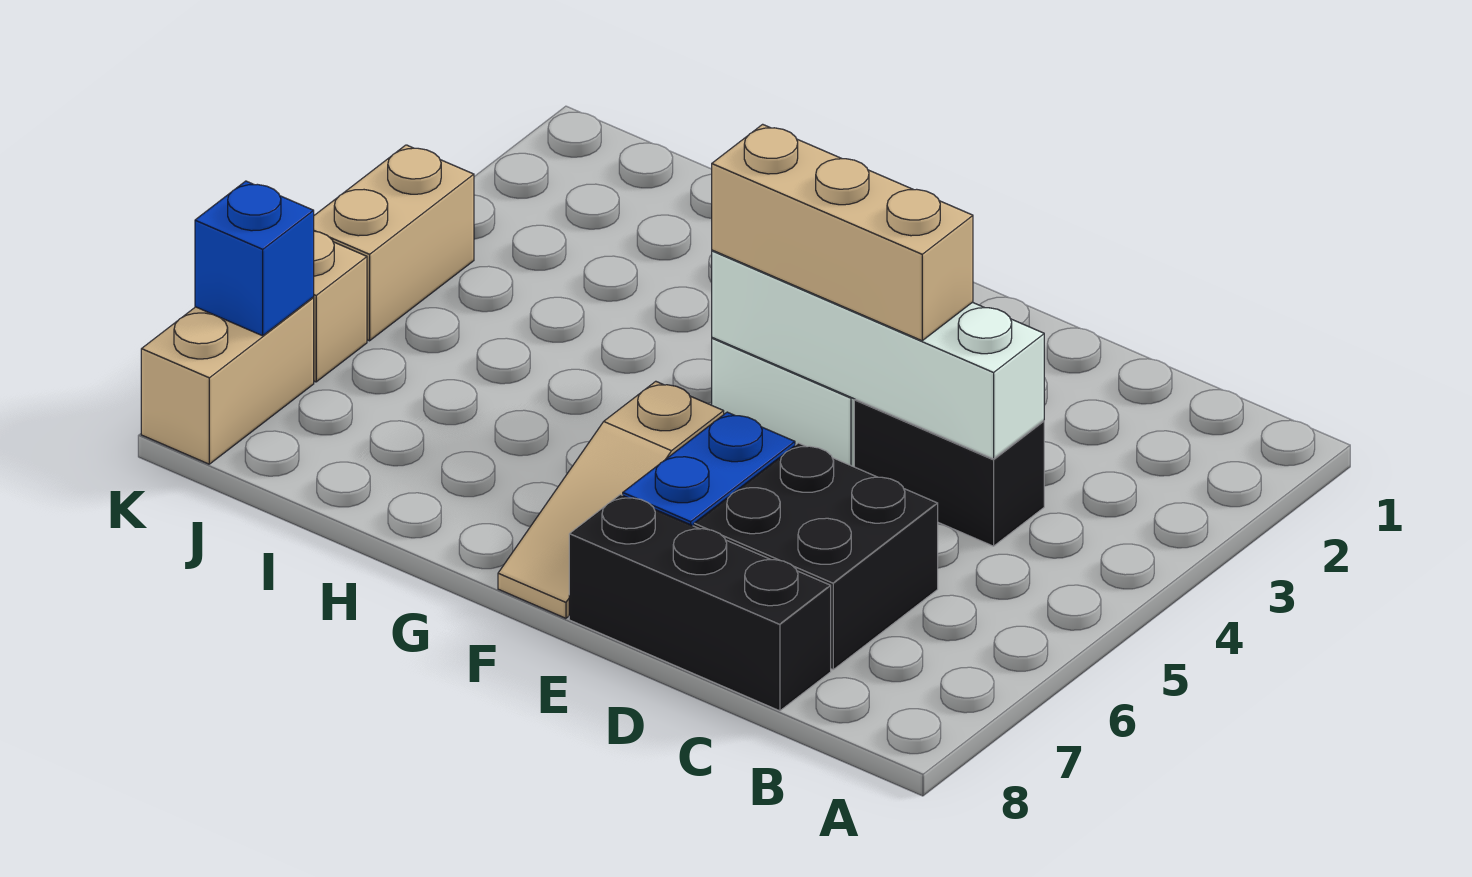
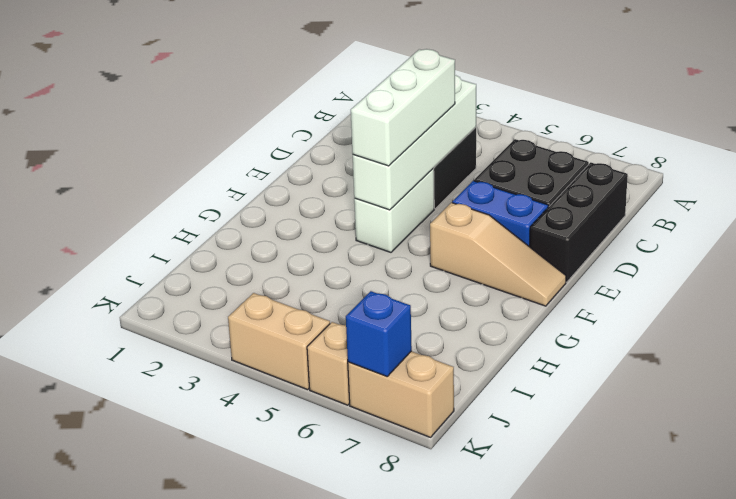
tan 1x3 brick [712,124,973,341] -> white 1x3 brick [351,49,455,166]

